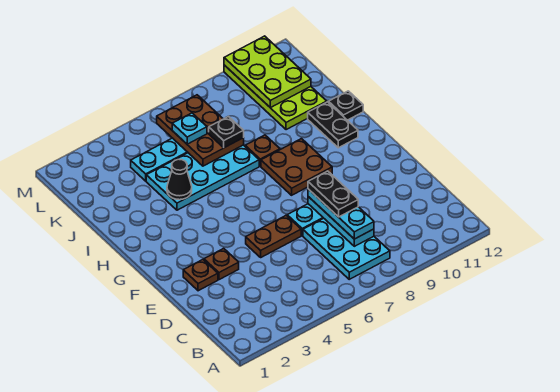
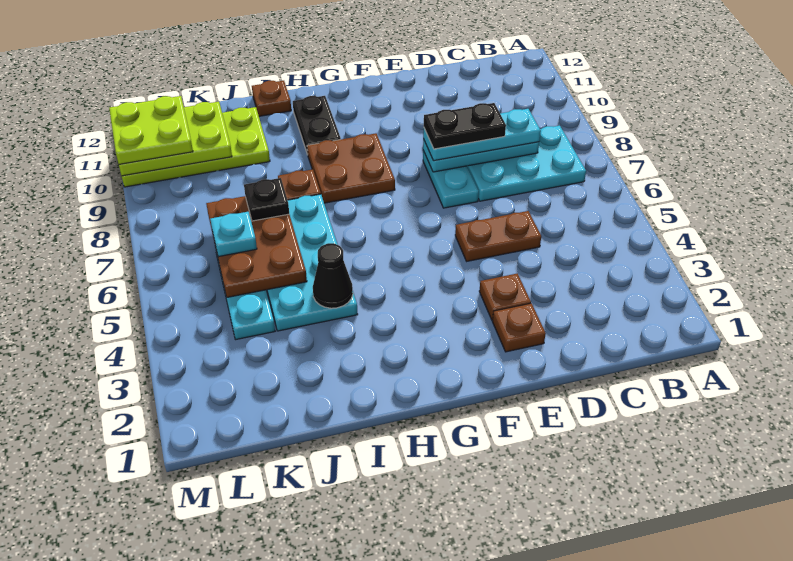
brown 1x2 plate [246,216,301,257] -> brown 1x2 plate turned to [455,211,541,261]
black 1x2 plate [308,102,358,148] -> black 1x2 plate turned to [293,96,341,154]
black 1x1 plate [328,91,363,120] -> brown 1x1 plate [252,81,291,116]
brown 2x3 plate [157,95,244,166] -> brown 2x3 plate turned to [206,196,307,297]
none -> lime 2x2 plate [109,96,193,164]

